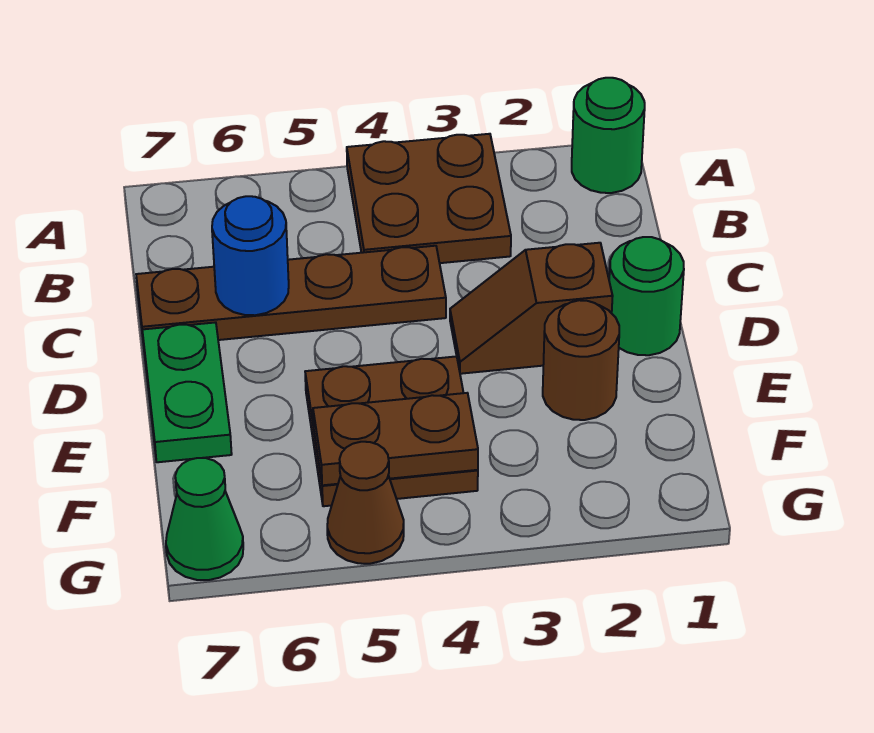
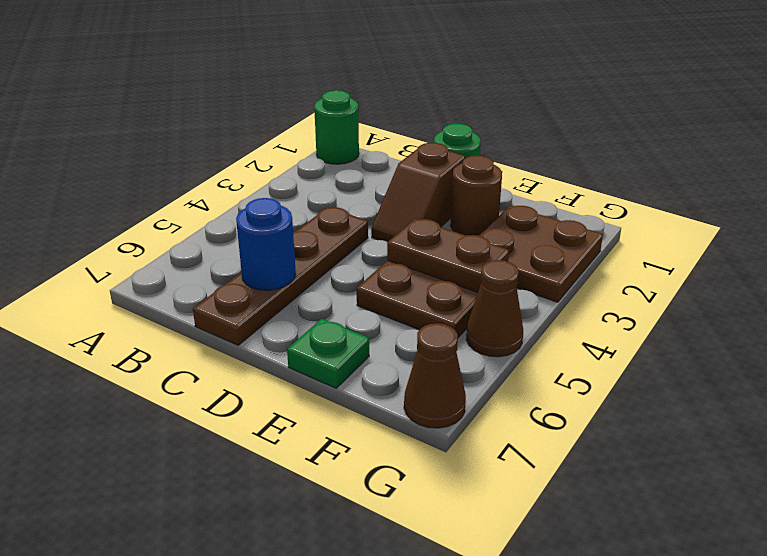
brown 2x2 plate [347,134,511,263] -> brown 2x2 plate moved to [479,206,603,302]
green 1x2 plate [142,322,232,462] -> green 1x1 plate [287,319,369,388]
brown 1x2 plate [313,393,478,485] -> brown 1x2 plate turned to [387,219,509,292]
green 1x1 cone [166,458,243,580] -> brown 1x1 cone [404,323,466,428]

